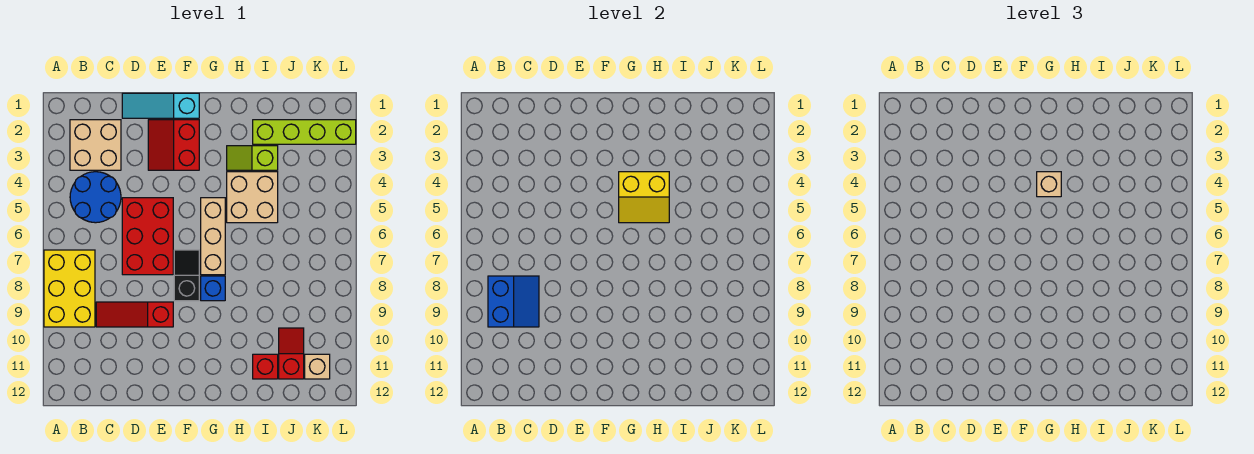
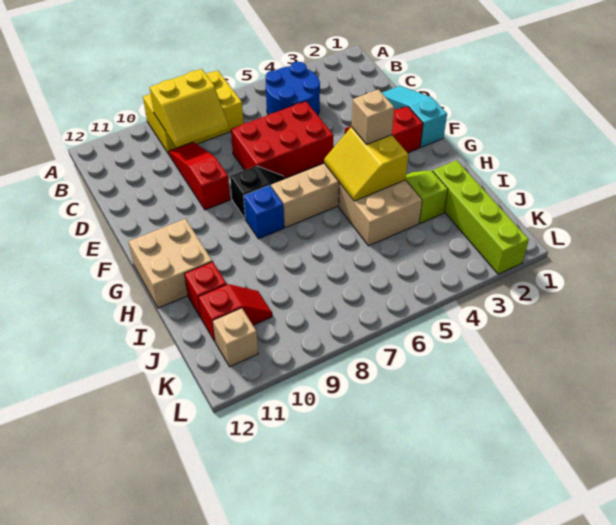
tan 2x2 brick [70,120,121,170] -> tan 2x2 brick moved to [128,219,212,308]
blue 2x2 slope [488,276,539,327] -> yellow 2x2 slope [150,69,229,148]

